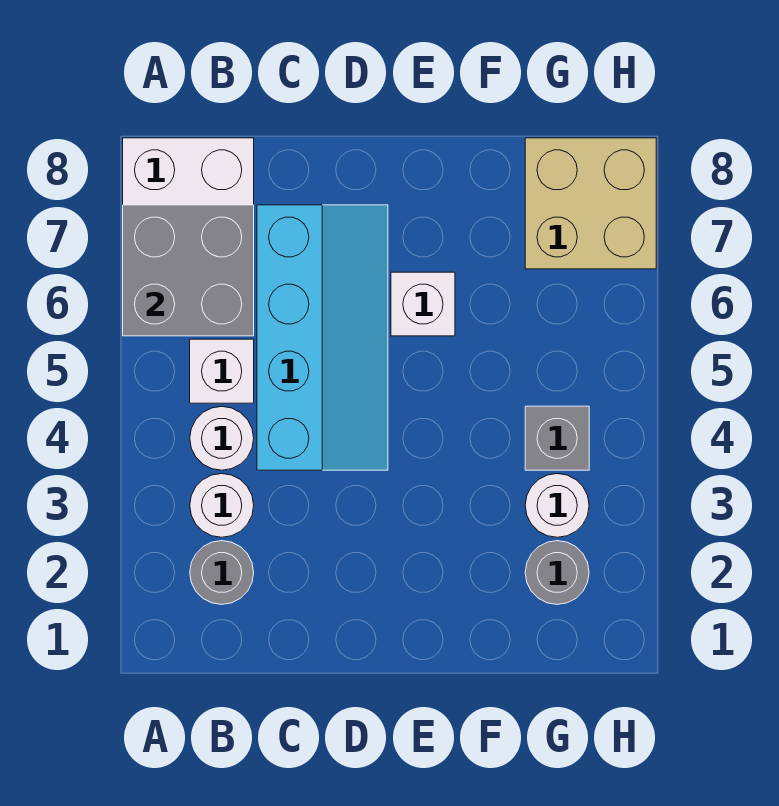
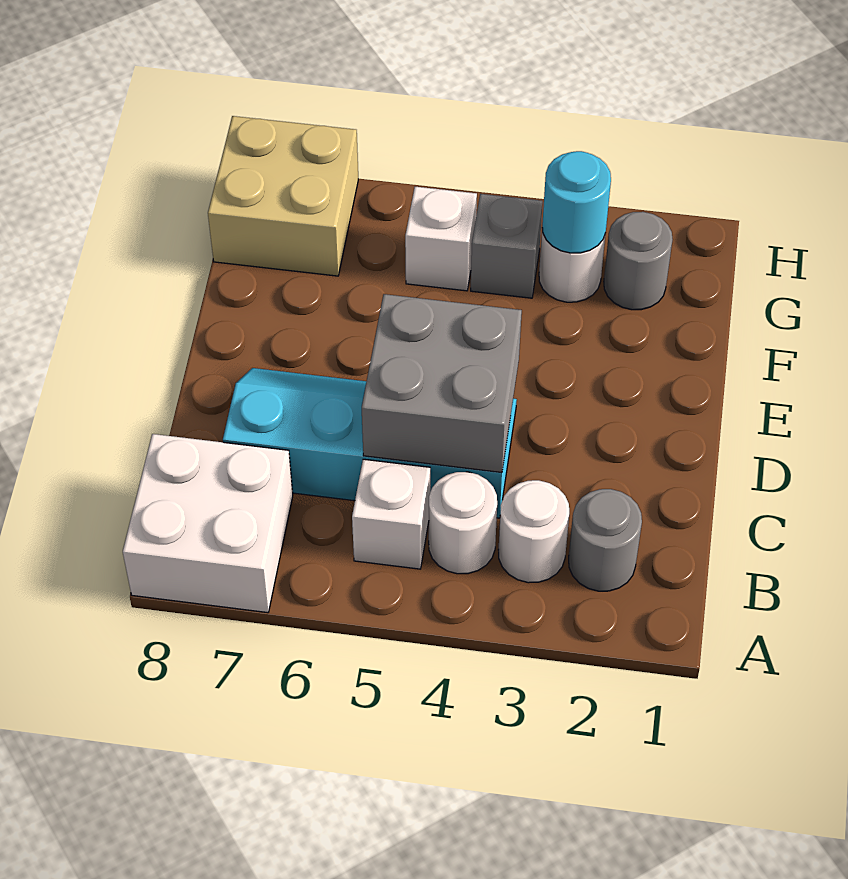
grey 2x2 brick [123,205,254,336] -> grey 2x2 brick moved to [362,294,522,473]
white 1x1 brick [391,272,455,336] -> white 1x1 brick moved to [405,187,477,291]
none -> cyan 1x1 round brick [542,151,611,253]

